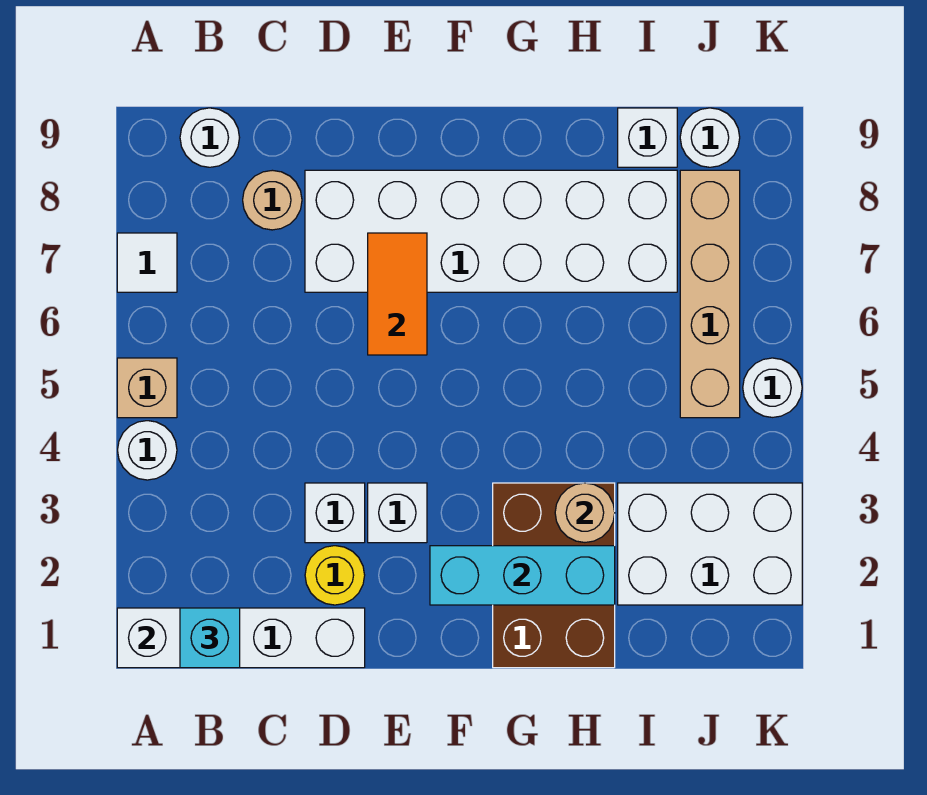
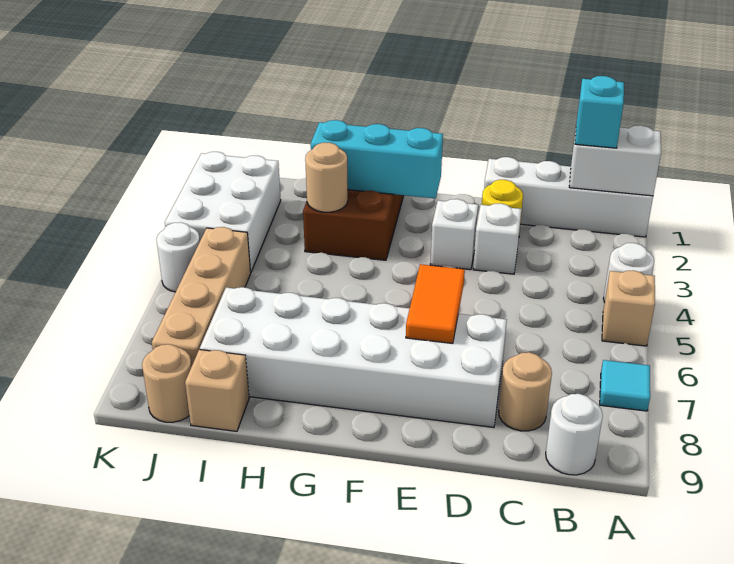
white 1x1 tile [117,233,177,292] -> cyan 1x1 tile [600,360,650,411]
white 2x3 brick [618,483,802,605] -> white 2x3 brick turned to [165,152,281,272]
white 1x1 brick [618,108,677,167] -> tan 1x1 brick [185,350,249,431]
white 1x1 round brick [680,108,740,167] -> tan 1x1 round brick [142,344,192,422]

